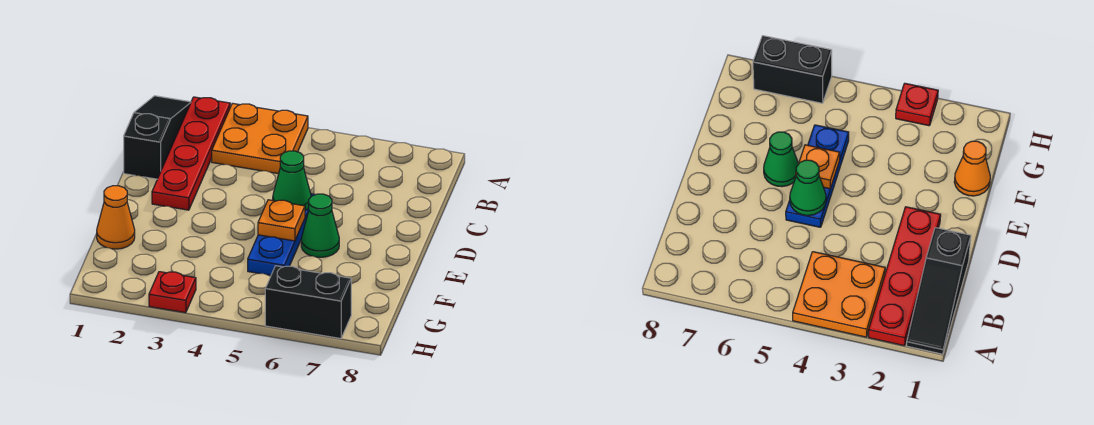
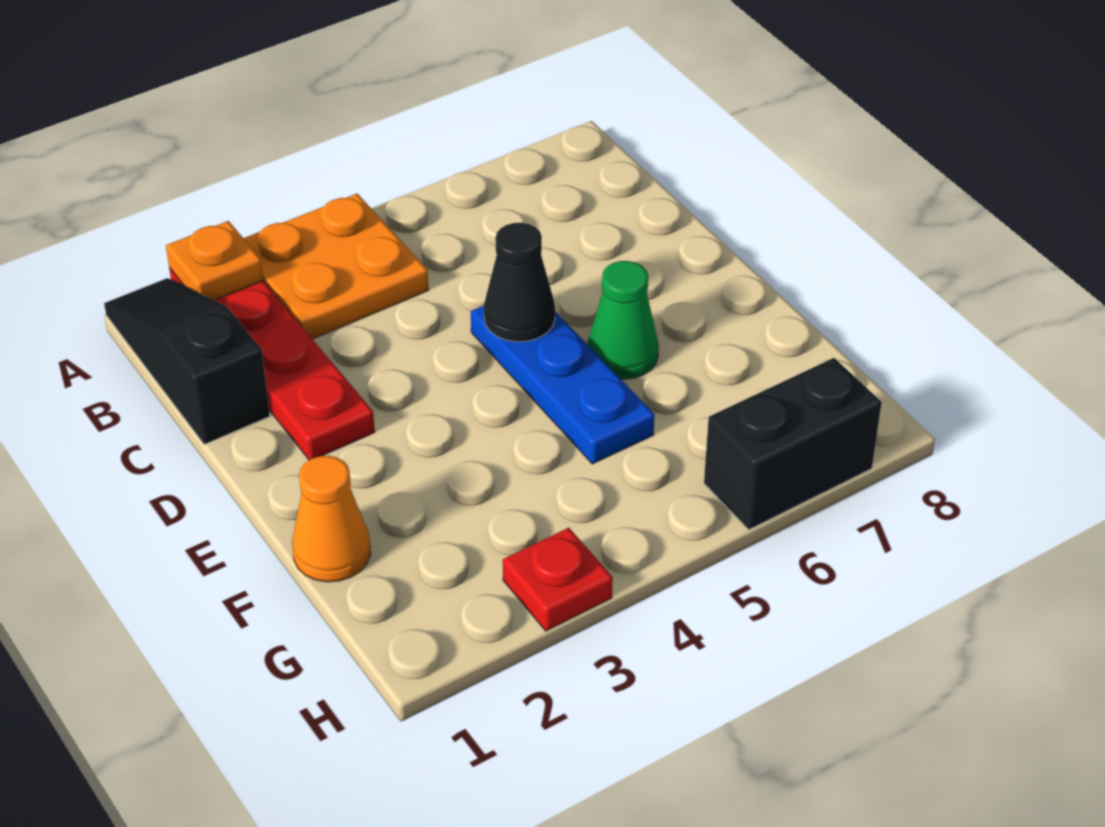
green 1x1 cone [273,151,311,211] -> black 1x1 cone [484,223,555,342]
orange 1x1 plate [258,200,305,241] -> orange 1x1 plate moved to [166,221,263,300]

